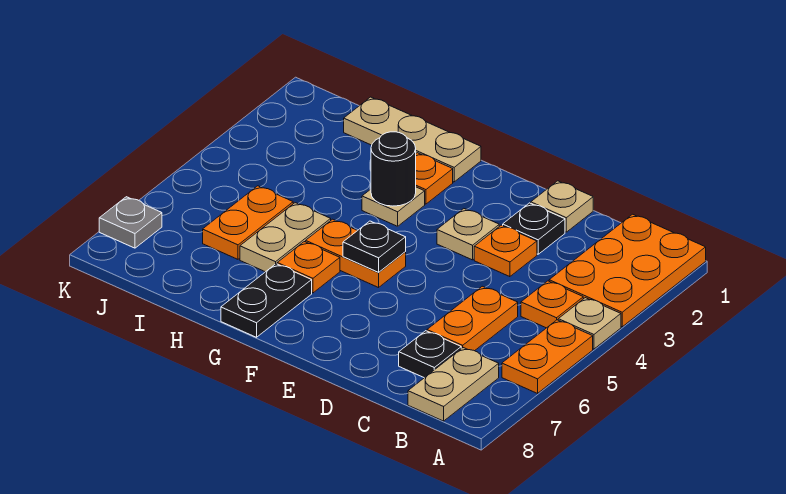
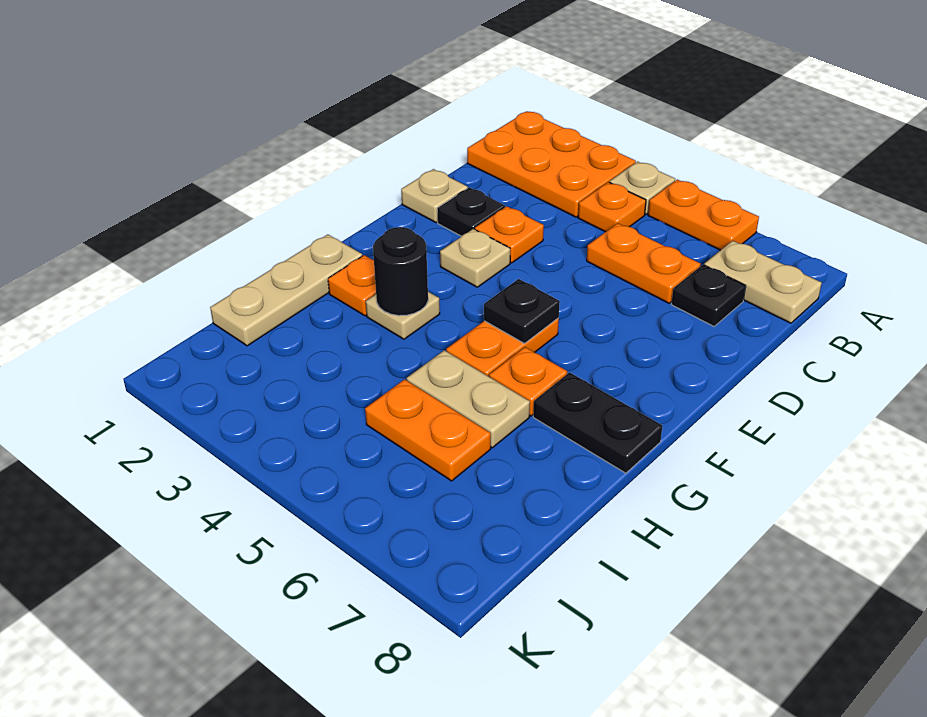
grey 1x1 plate [99,197,162,248] -> none

